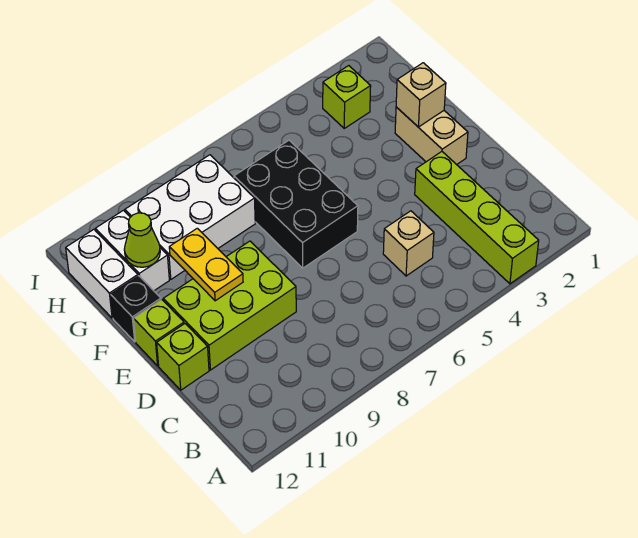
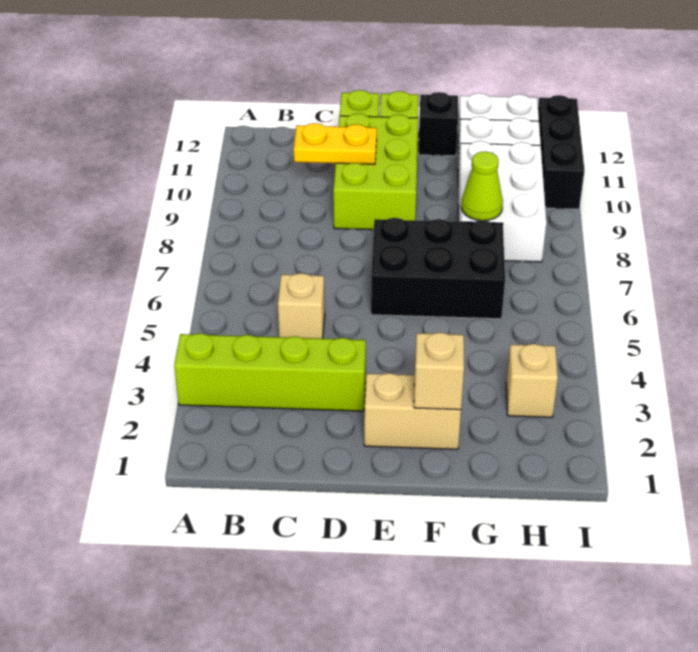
yellow 1x2 plate [169,228,243,301] -> yellow 1x2 plate moved to [294,123,377,164]
lime 1x1 cone [124,213,160,267] -> lime 1x1 cone moved to [461,151,503,221]
lime 1x1 brick [323,66,371,128] -> tan 1x1 brick [506,344,558,417]
none -> black 1x3 brick [538,95,584,209]

